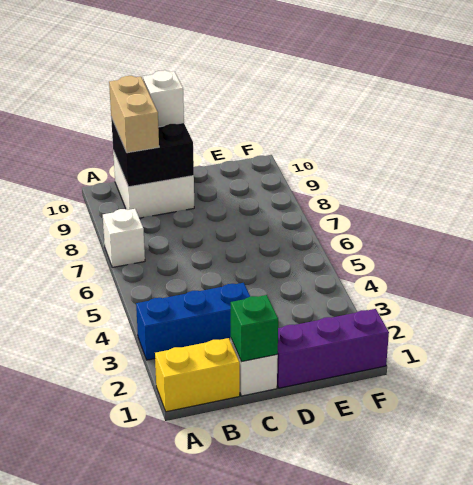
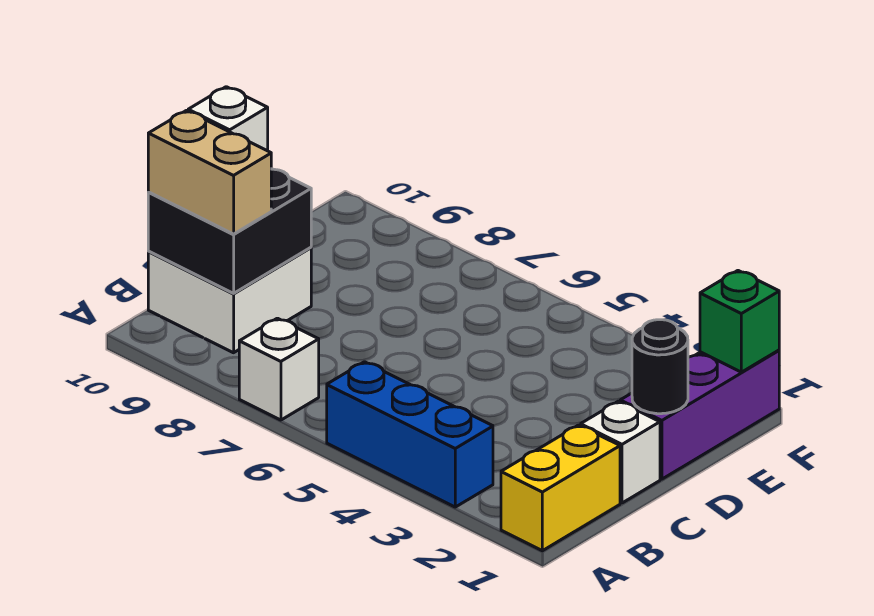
blue 1x3 brick [136,283,250,360] -> blue 1x3 brick turned to [327,362,493,507]
green 1x1 brick [231,295,278,362] -> green 1x1 brick moved to [700,271,779,372]
none -> black 1x1 round brick [632,320,688,414]

